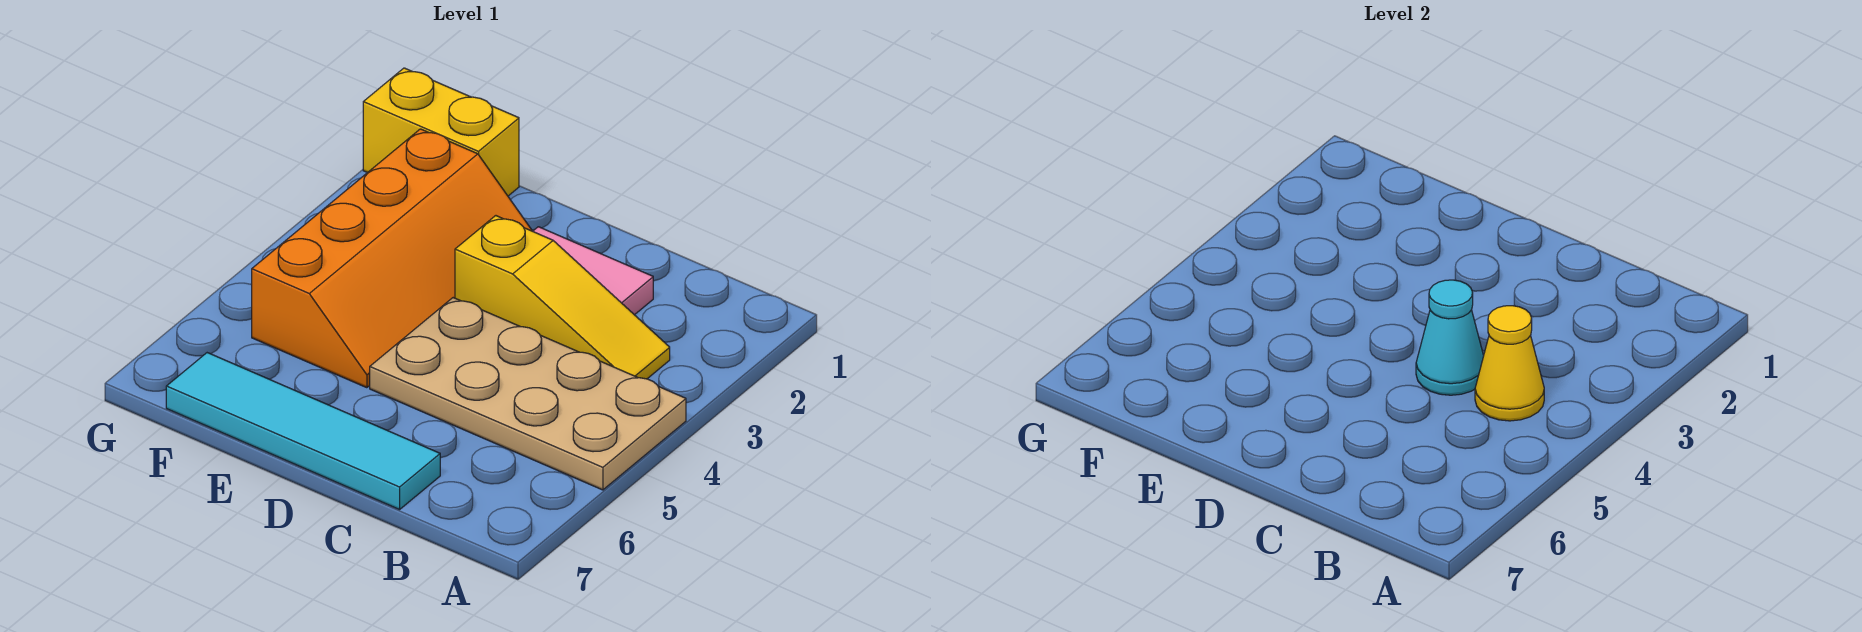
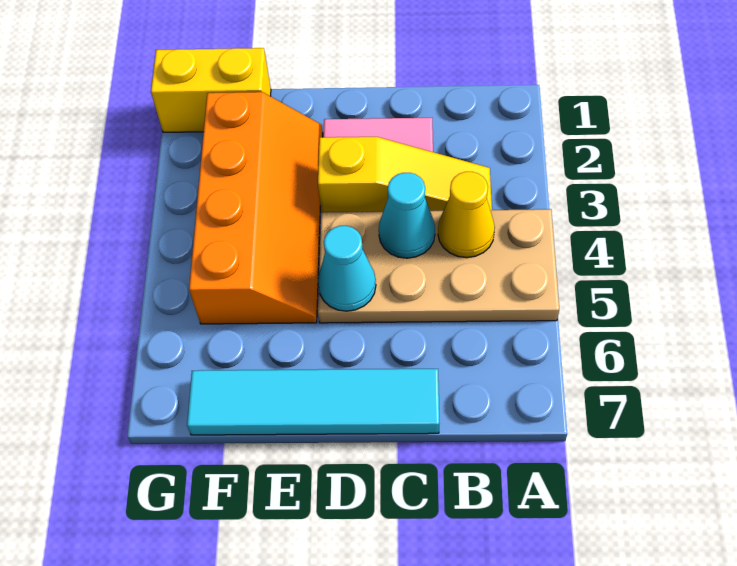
none -> cyan 1x1 cone [318,226,376,311]

